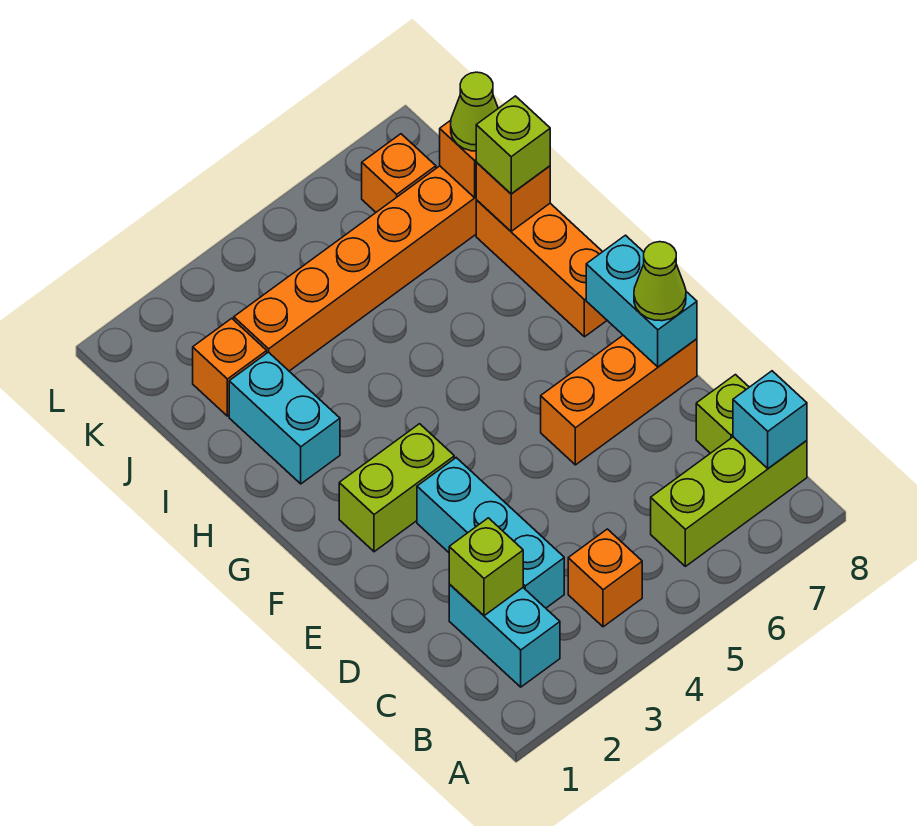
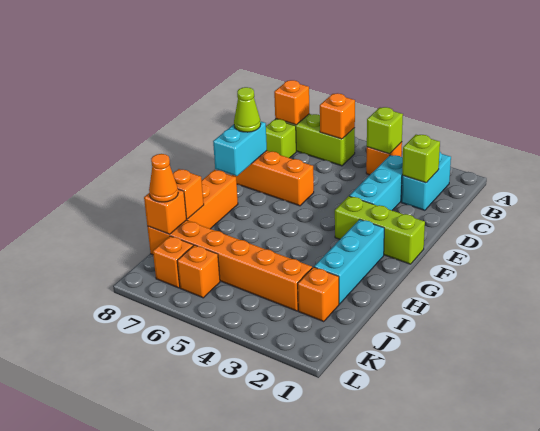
none -> orange 1x1 brick [320,93,355,139]
cyan 1x1 brick [733,371,807,468] -> orange 1x1 brick [274,80,309,125]
lime 1x2 brick [339,424,454,552] -> lime 1x3 brick [335,196,425,264]
cyan 1x2 brick [229,352,340,484] -> cyan 1x3 brick [314,219,384,304]
lime 1x1 brick [476,96,550,194] -> lime 1x1 brick moved to [367,107,403,154]
lime 1x1 cone [451,72,498,151] -> orange 1x1 cone [149,154,178,202]
none -> orange 1x1 brick [177,245,220,298]

